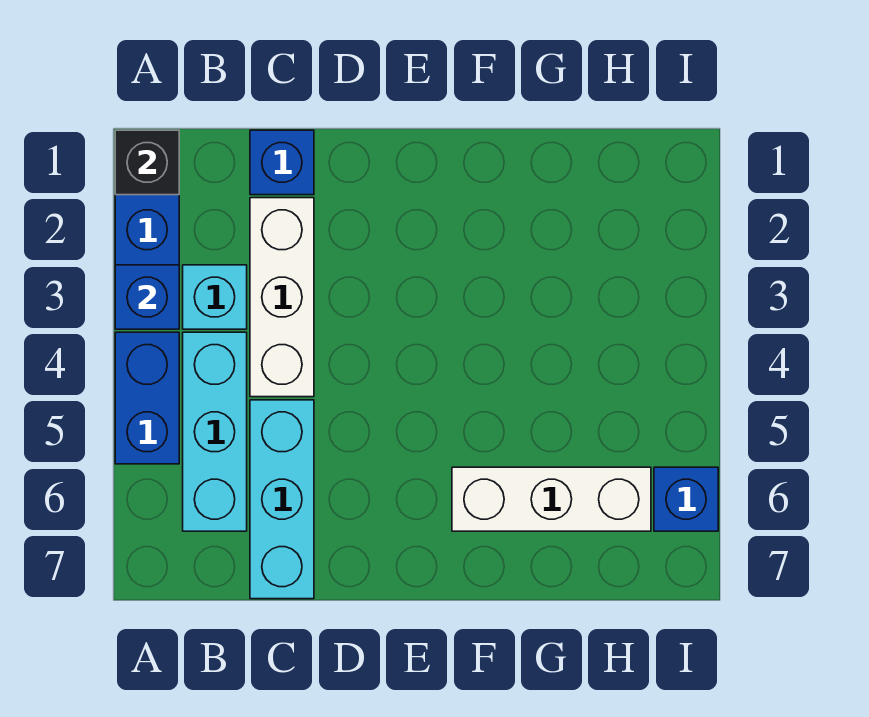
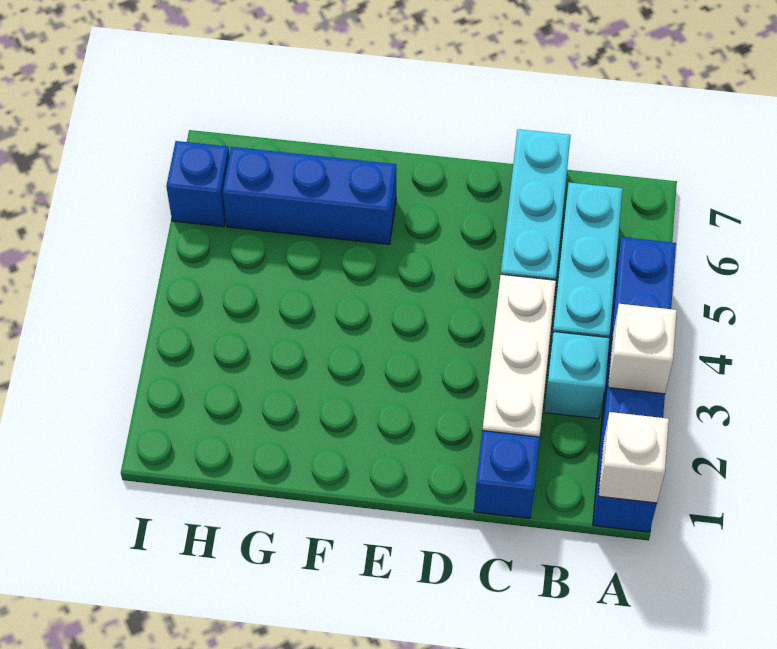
black 1x1 brick [115,130,179,195] -> white 1x1 brick [599,412,669,503]
blue 1x1 brick [115,265,179,329] -> white 1x1 brick [608,304,677,394]
white 1x3 brick [452,467,651,531] -> blue 1x3 brick [223,147,396,244]

